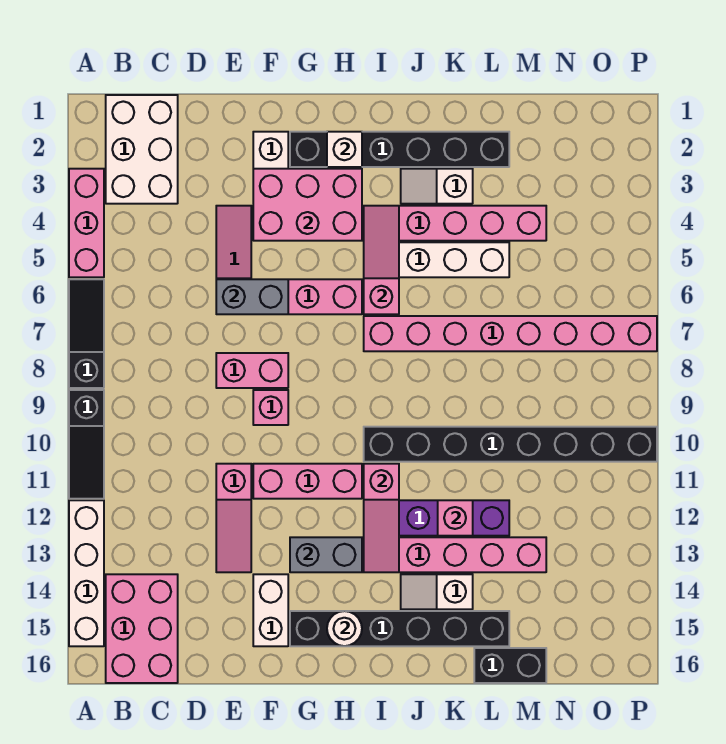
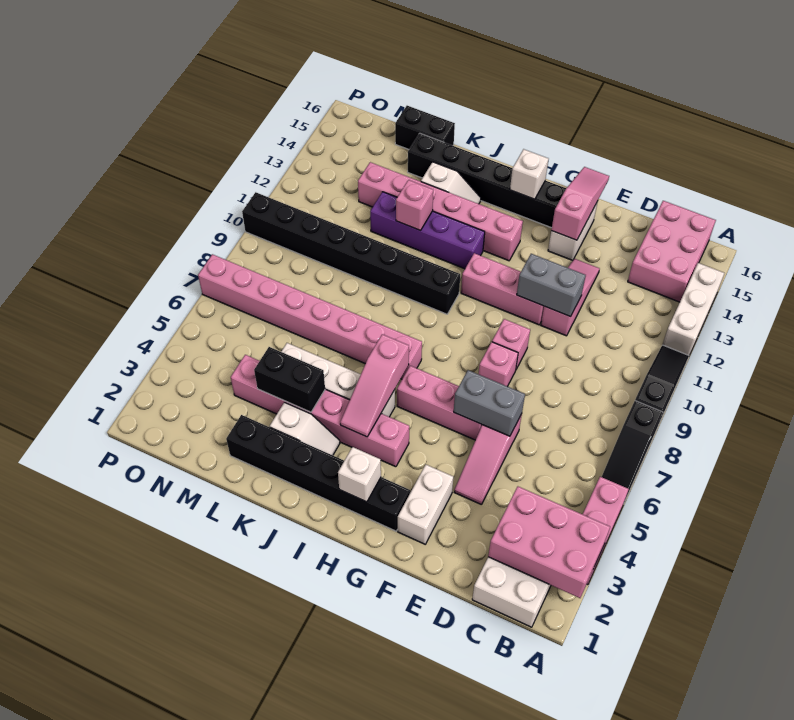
white 1x4 brick [69,500,104,646] -> white 1x3 brick [663,263,724,355]
pink 1x2 brick [216,353,288,388] -> pink 1x1 brick [479,342,518,386]
pink 2x3 brick [253,169,362,241] -> pink 2x3 brick moved to [488,487,610,598]
grey 1x2 brick [290,537,362,572] -> grey 1x2 brick moved to [517,254,586,317]
white 1x1 round brick [327,611,362,646] -> white 1x1 brick [510,149,549,199]
pink 1x3 slope [364,464,399,572] -> pink 1x3 slope moved to [551,167,609,240]
none -> black 1x2 brick [254,347,325,412]

